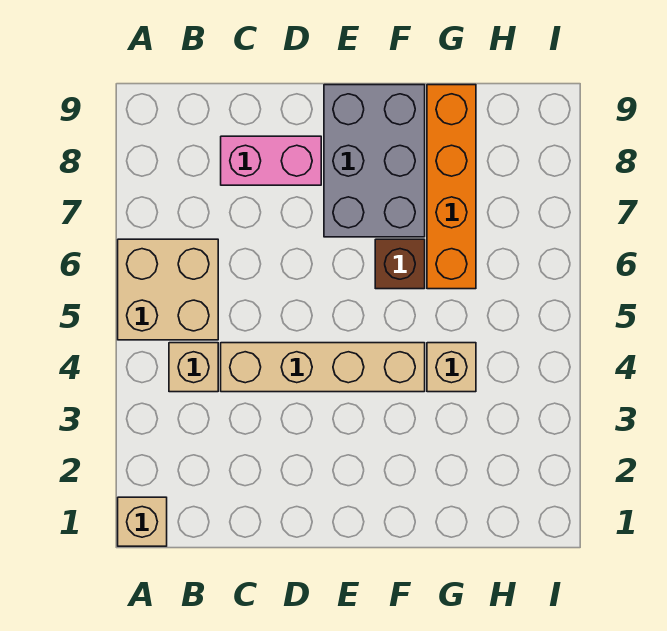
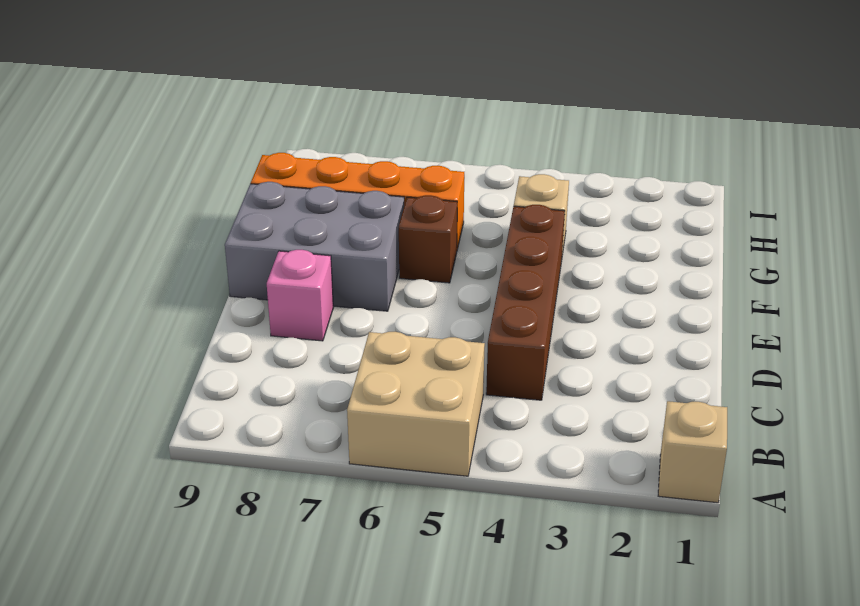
tan 1x1 brick [169,343,218,392] -> none
tan 1x4 brick [221,343,425,392] -> brown 1x4 brick [486,205,565,400]
pink 1x2 brick [221,136,321,185] -> pink 1x1 brick [267,250,333,341]

